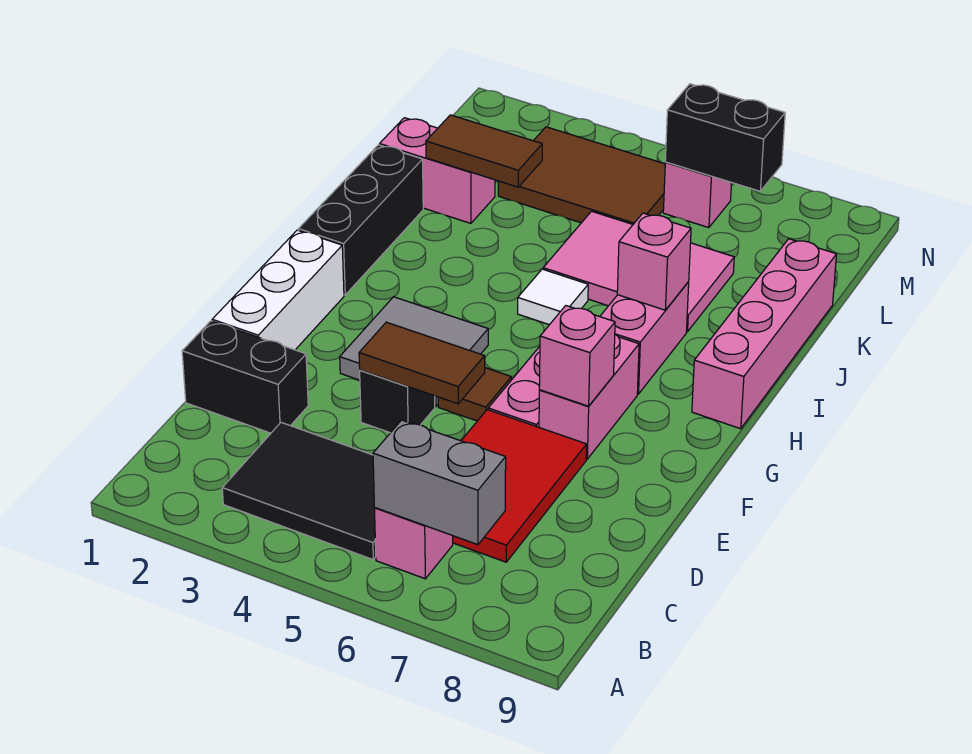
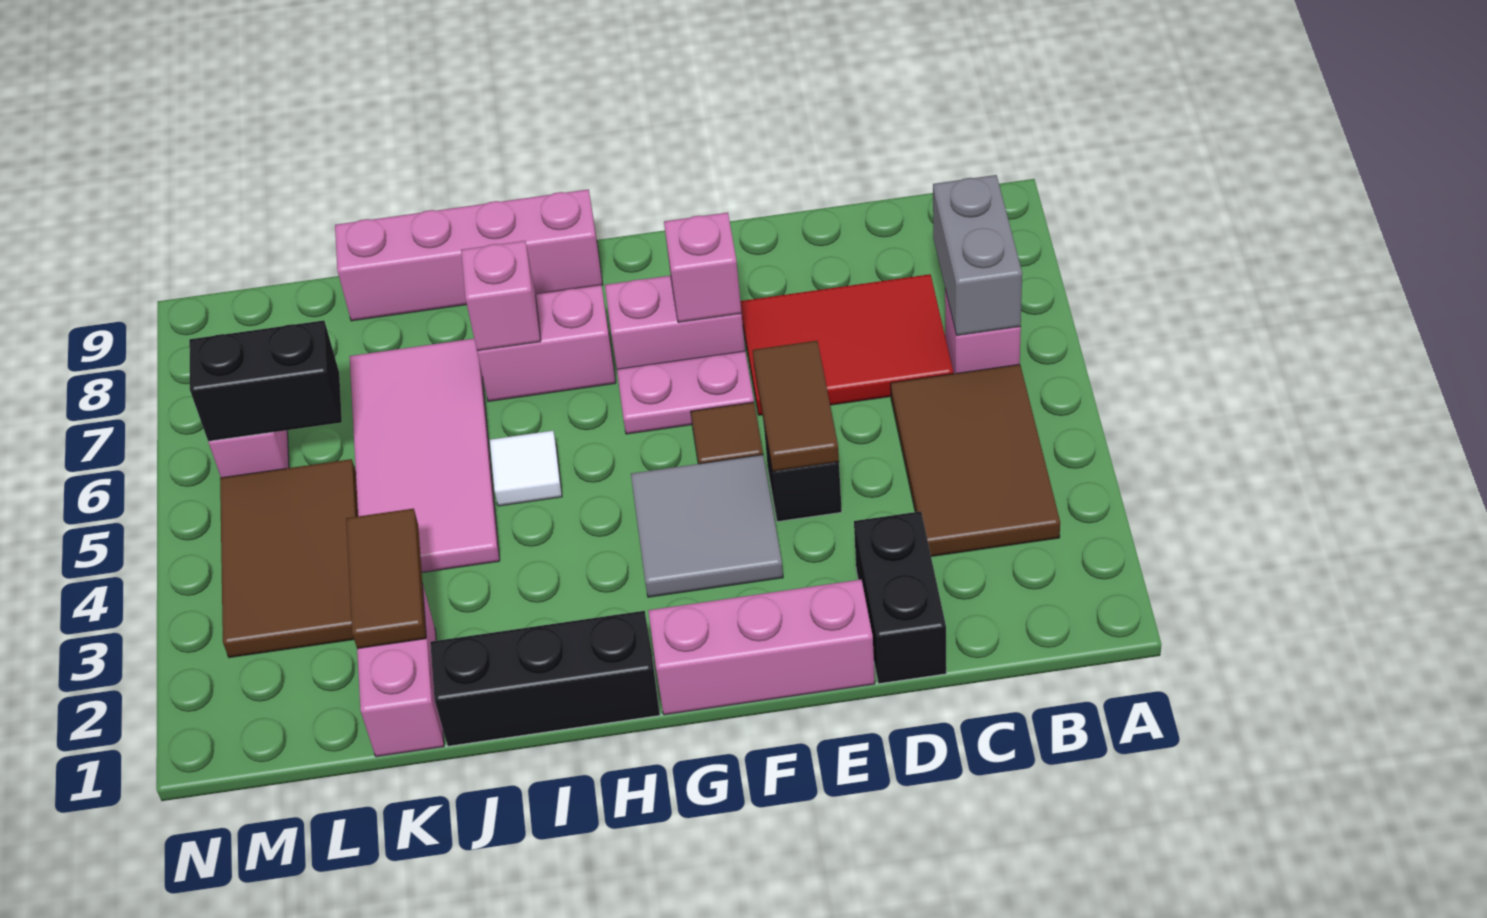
black 2x3 tile [222,423,376,559] -> brown 2x3 tile [891,364,1060,556]
white 1x3 brick [212,230,344,350] -> pink 1x3 brick [648,580,875,715]
pink 2x3 tile [543,211,734,332] -> pink 2x4 tile [349,339,500,572]
black 1x2 brick [665,84,785,191] -> black 1x2 brick turned to [189,320,342,441]

